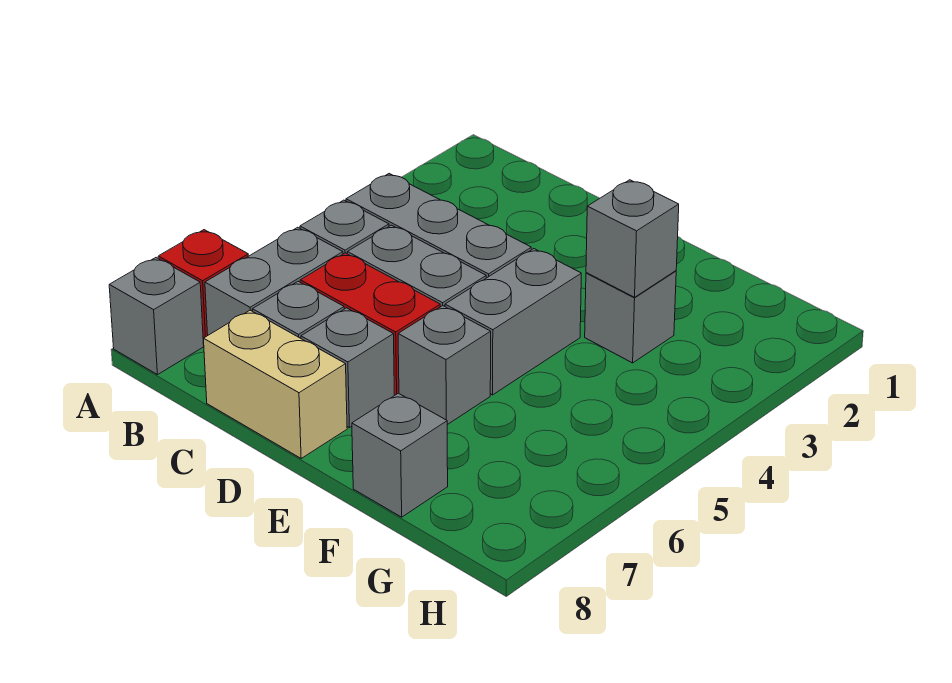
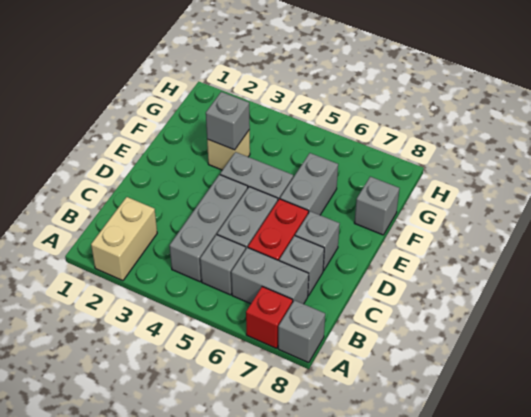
tan 1x2 brick [203,310,347,458] -> tan 1x2 brick moved to [91,197,157,281]
grey 1x1 brick [398,306,491,425] -> grey 1x2 brick [280,153,338,215]
grey 1x1 brick [585,271,676,363] -> tan 1x1 brick [207,130,250,170]

